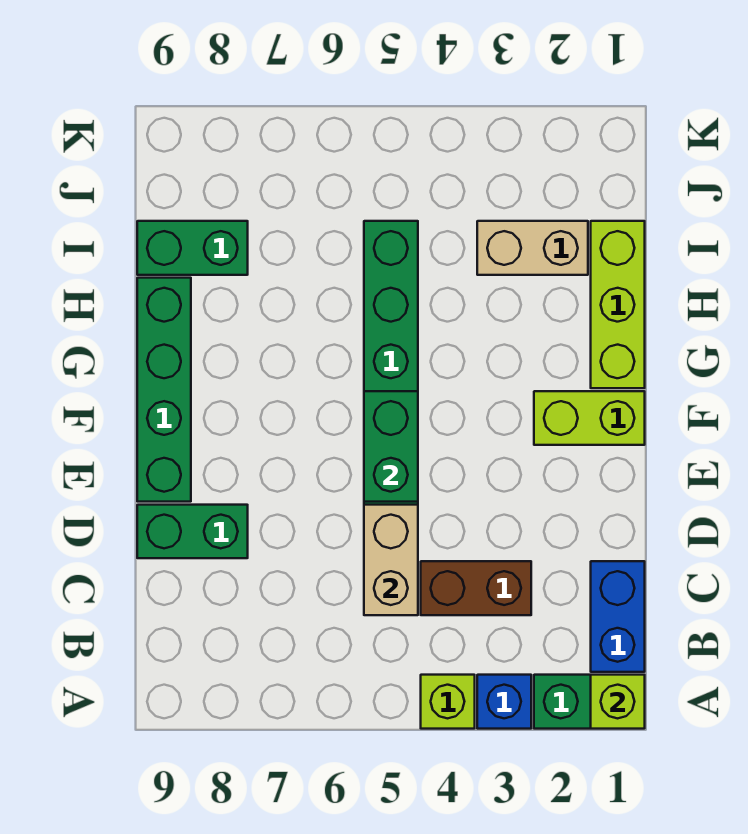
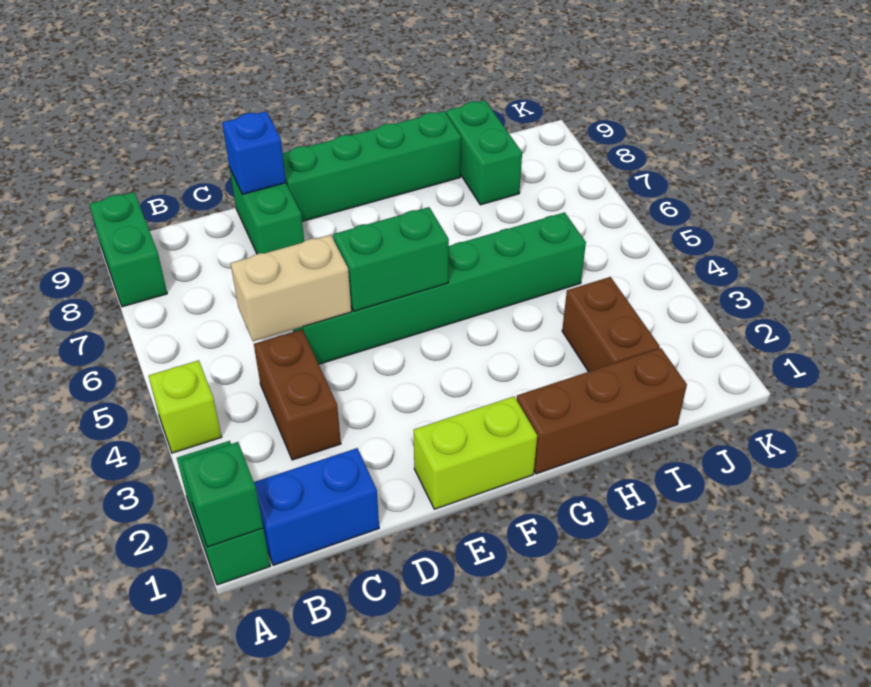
lime 1x1 brick [591,675,645,729] -> green 1x1 brick [181,442,263,547]
blue 1x1 brick [477,675,531,729] -> blue 1x1 brick moved to [222,111,286,194]
none -> green 1x2 brick [89,192,167,307]
lime 1x2 brick [534,391,645,445] -> lime 1x2 brick turned to [414,397,537,509]
lime 1x3 brick [591,221,645,388] -> brown 1x3 brick [517,348,687,474]
tan 1x2 brick [477,221,588,275] -> brown 1x2 brick [562,277,660,372]

